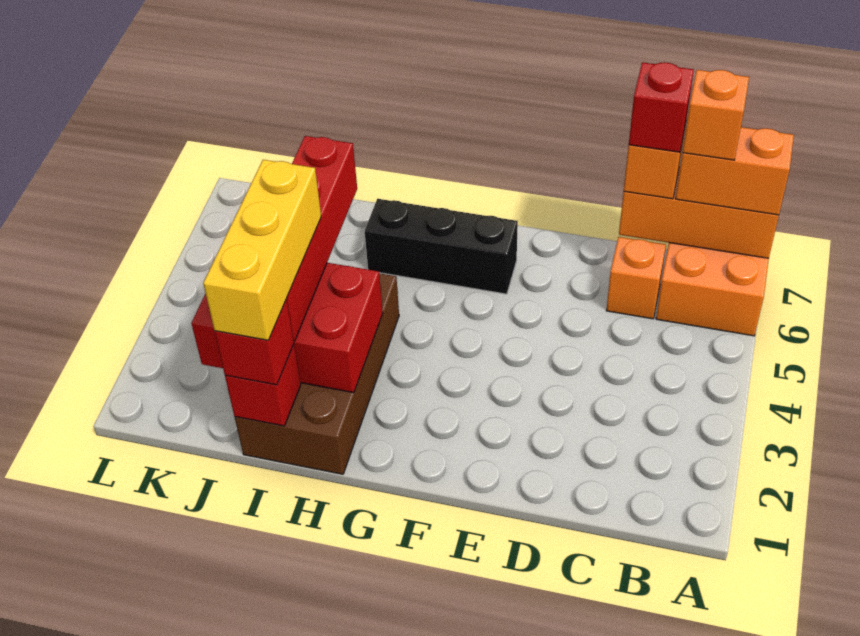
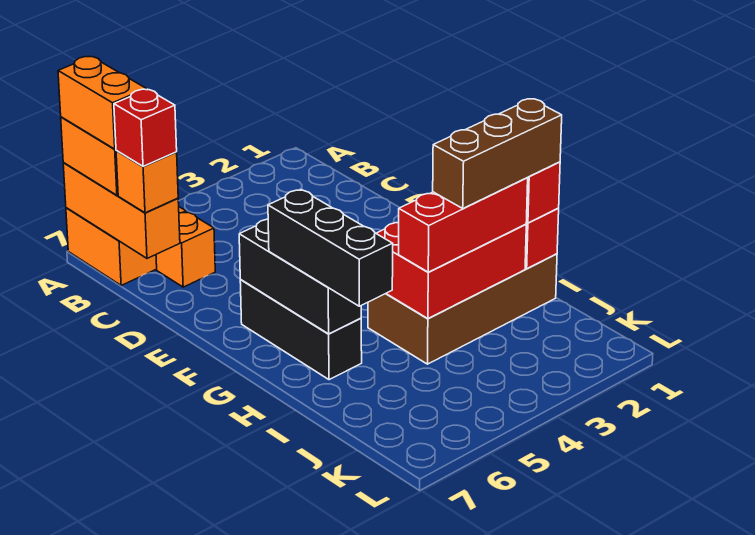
orange 1x1 brick [683,70,749,160] -> orange 1x2 brick [58,57,146,149]
none -> black 1x3 brick [239,219,361,334]
none -> black 1x3 brick [268,190,393,306]
red 2x3 brick [191,263,383,393] -> red 2x3 brick turned to [376,223,526,319]
yellow 1x3 brick [203,160,321,340] -> brown 1x3 brick [433,99,562,208]
red 1x4 brick [286,136,357,341] -> red 1x3 brick [398,178,528,272]

